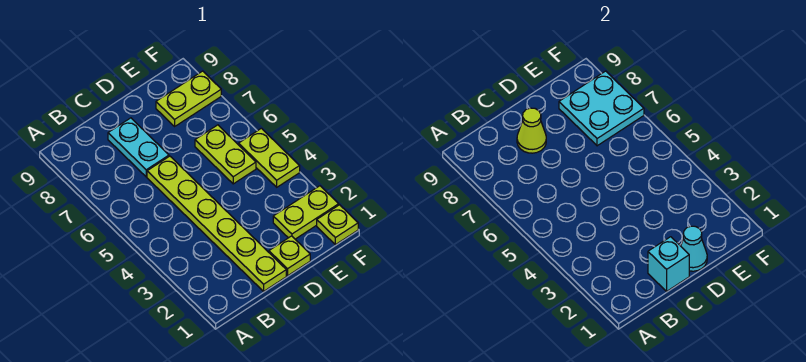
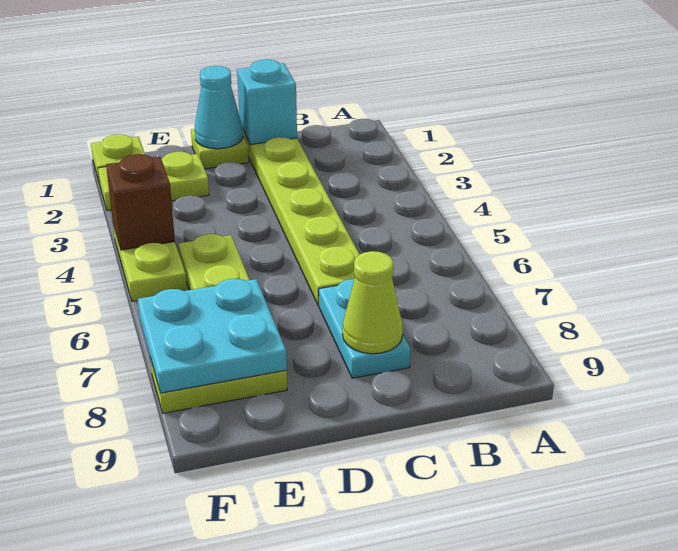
none -> brown 1x1 brick [106,154,175,250]

